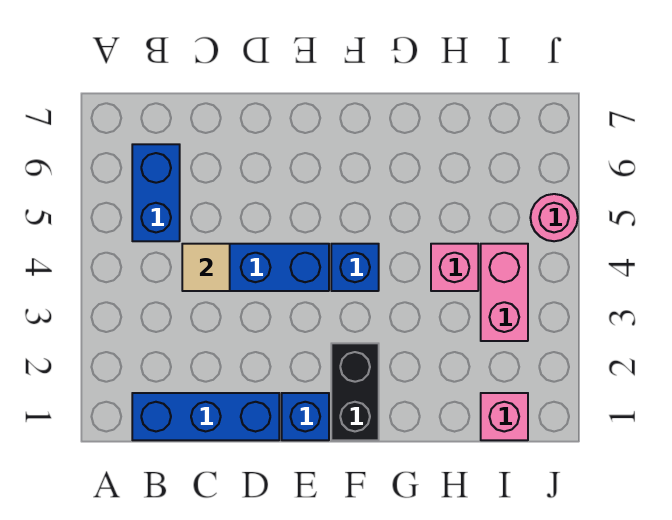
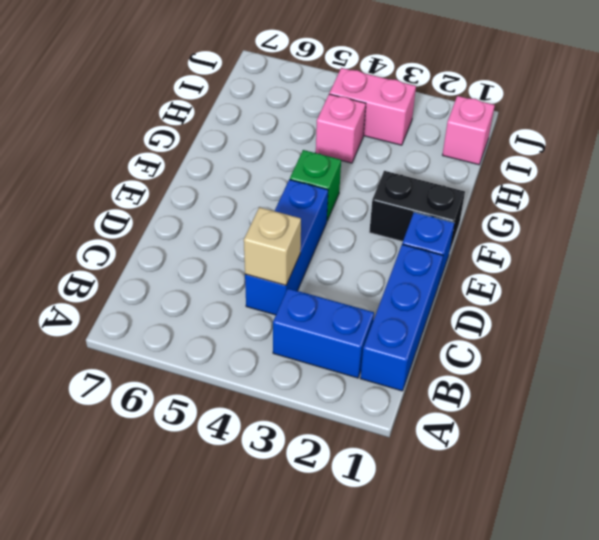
blue 1x2 brick [132,144,180,241] -> blue 1x2 brick moved to [273,288,374,378]
tan 1x1 tile [182,244,230,291] -> tan 1x1 brick [244,207,301,285]
blue 1x1 brick [331,244,379,291] -> green 1x1 brick [290,150,341,221]
pink 1x1 round brick [530,194,578,241] -> none

